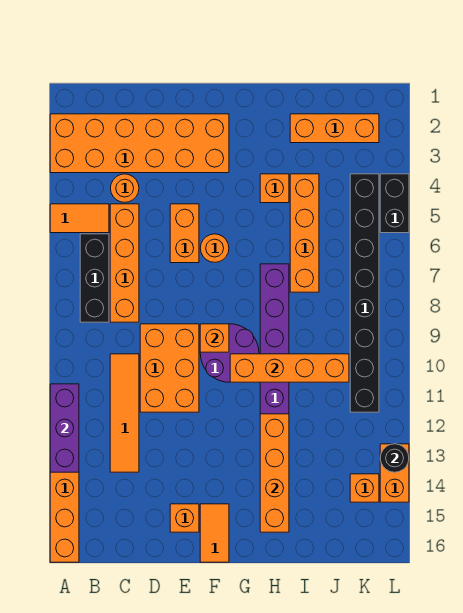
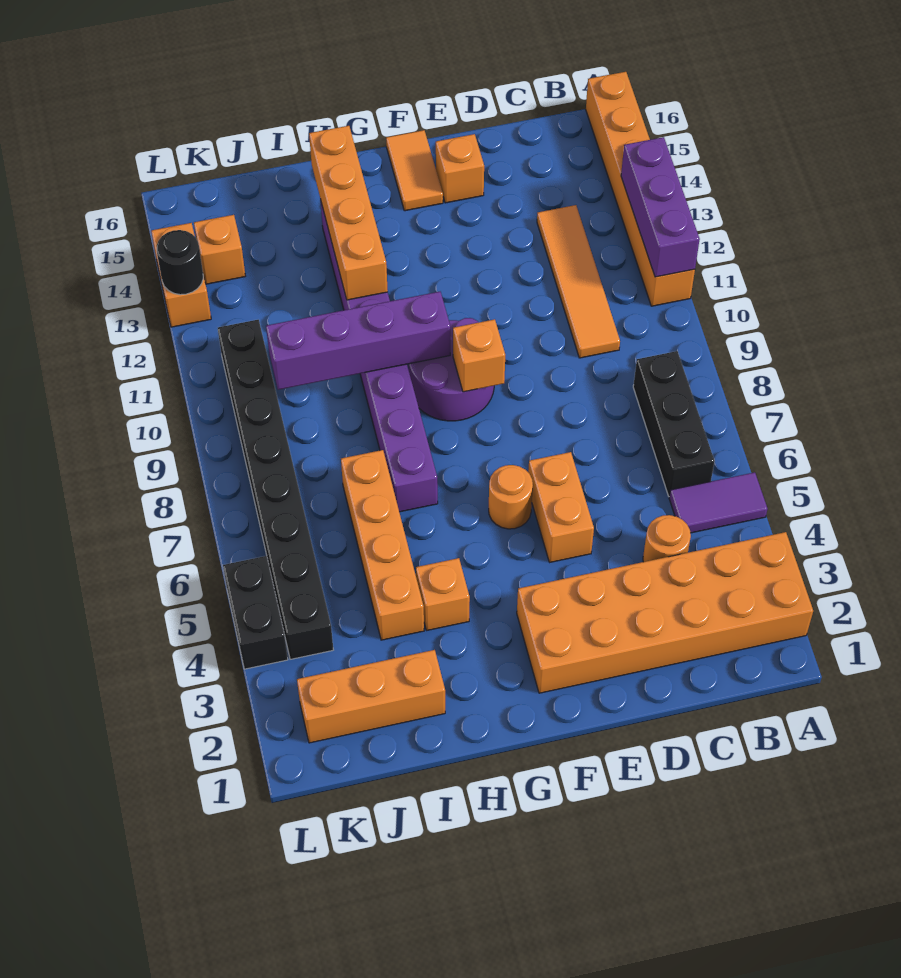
orange 1x2 tile [50,204,109,233] -> purple 1x2 tile [669,472,767,533]
orange 1x4 brick [110,204,139,322] -> none
orange 2x3 brick [140,324,199,412] -> none
orange 1x4 brick [230,354,349,382] -> purple 1x4 brick [266,292,450,390]

